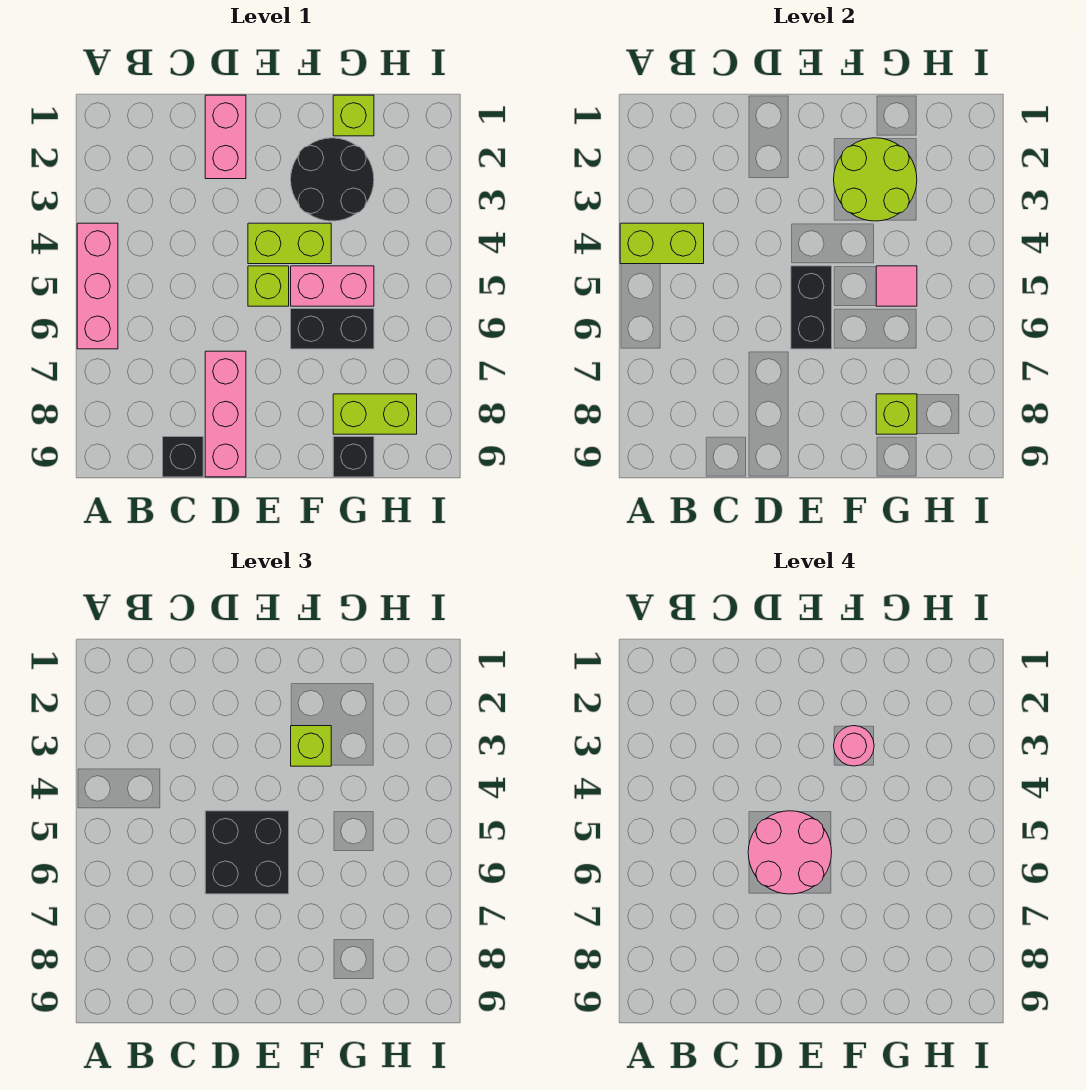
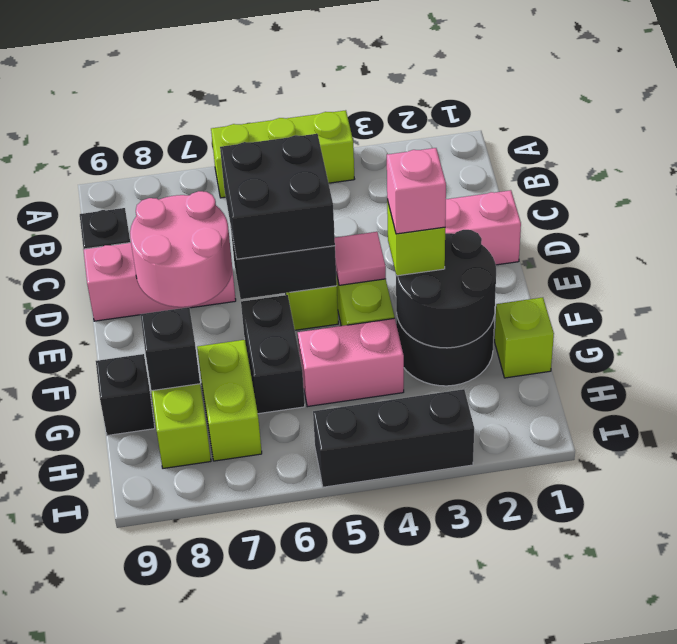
pink 1x3 brick [77,223,118,349] -> lime 1x3 brick [211,110,354,198]
lime 1x2 brick [620,223,704,264] -> lime 1x2 brick moved to [197,340,262,461]
pink 2x2 round brick [748,811,832,894] -> pink 2x2 round brick moved to [130,191,232,307]
lime 2x2 round brick [834,138,917,221] -> black 2x2 round brick [396,230,496,348]
pink 1x1 round brick [834,726,874,766] -> pink 1x1 brick [387,148,446,234]
pink 1x2 brick [291,266,374,306] -> pink 1x2 brick turned to [298,318,404,407]
pink 1x1 tile [876,266,917,306] -> pink 1x1 tile moved to [335,232,386,285]
lime 1x1 brick [876,394,917,434] -> black 1x1 brick [140,307,200,391]
none -> black 1x3 brick [313,389,474,487]

